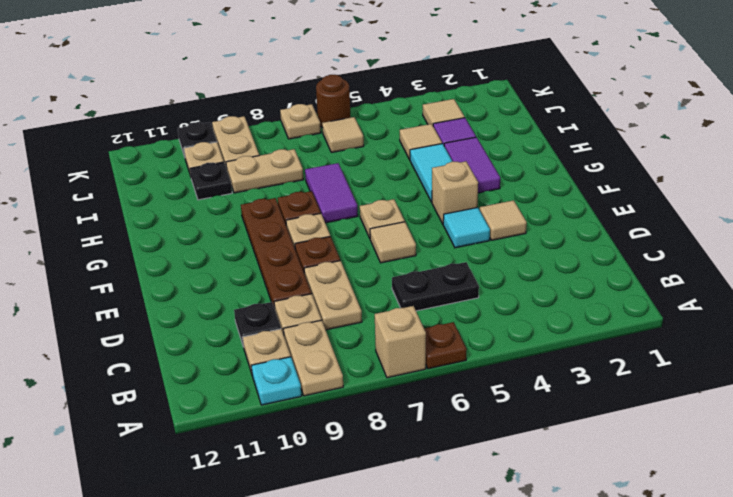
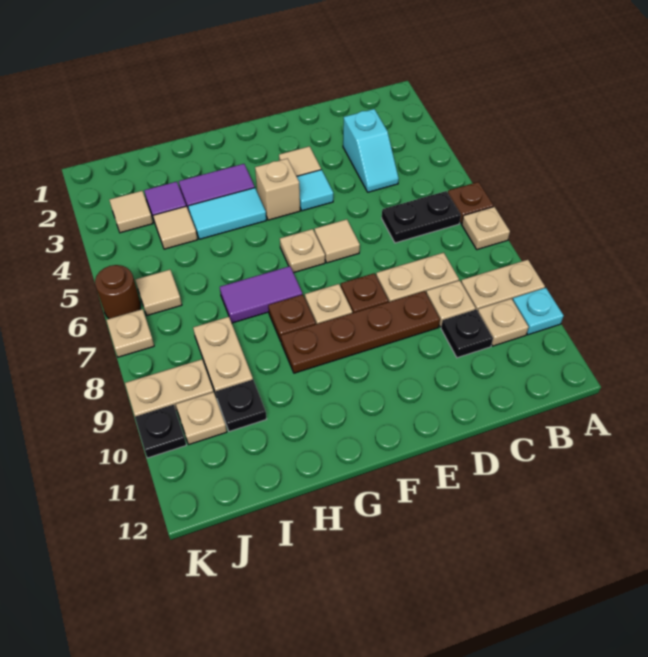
tan 1x1 brick [375,306,426,378] -> tan 1x1 plate [462,207,510,250]
none -> cyan 1x2 slope [343,109,399,192]
black 1x2 plate [392,262,479,311] -> black 1x2 plate turned to [382,191,461,243]

